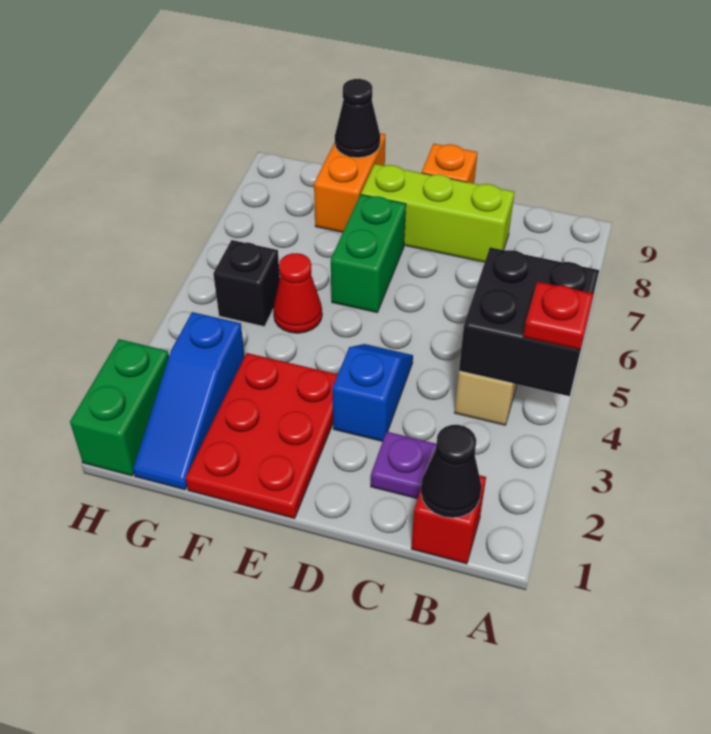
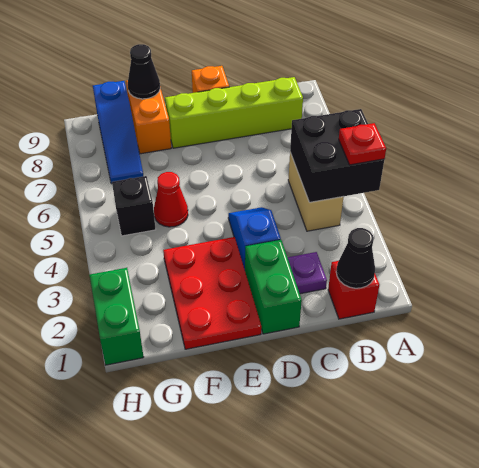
lime 1x3 brick [361,164,515,262] -> lime 1x4 brick [165,77,303,148]
green 1x2 brick [331,195,406,313] -> green 1x2 brick moved to [245,240,302,334]
blue 1x3 slope [133,312,245,490] -> blue 1x3 slope moved to [93,81,143,184]

